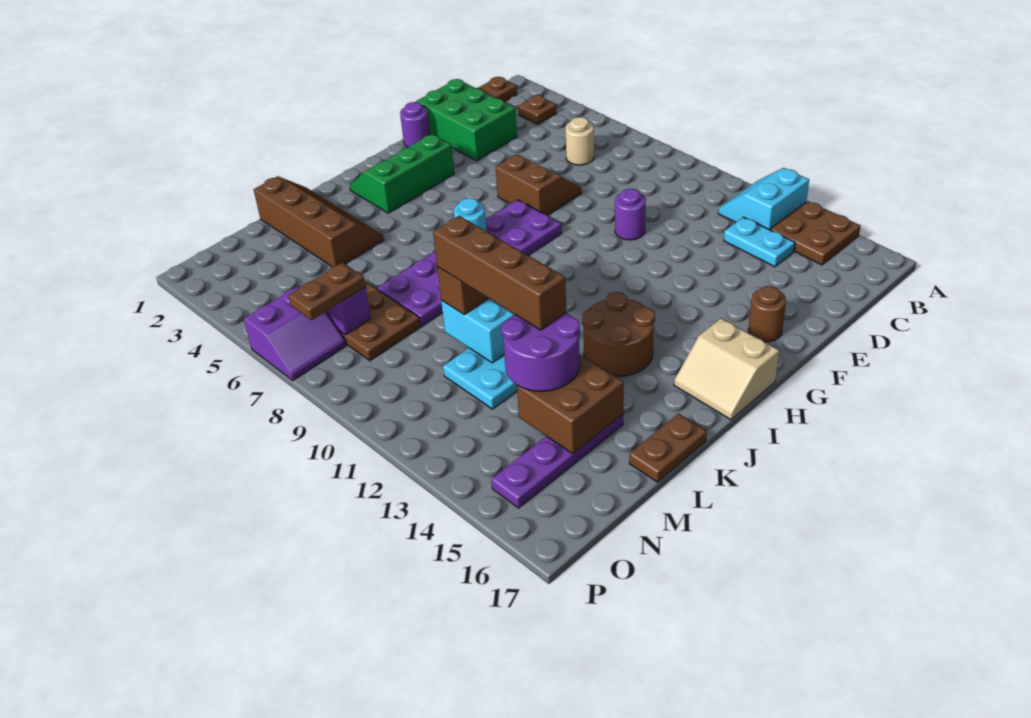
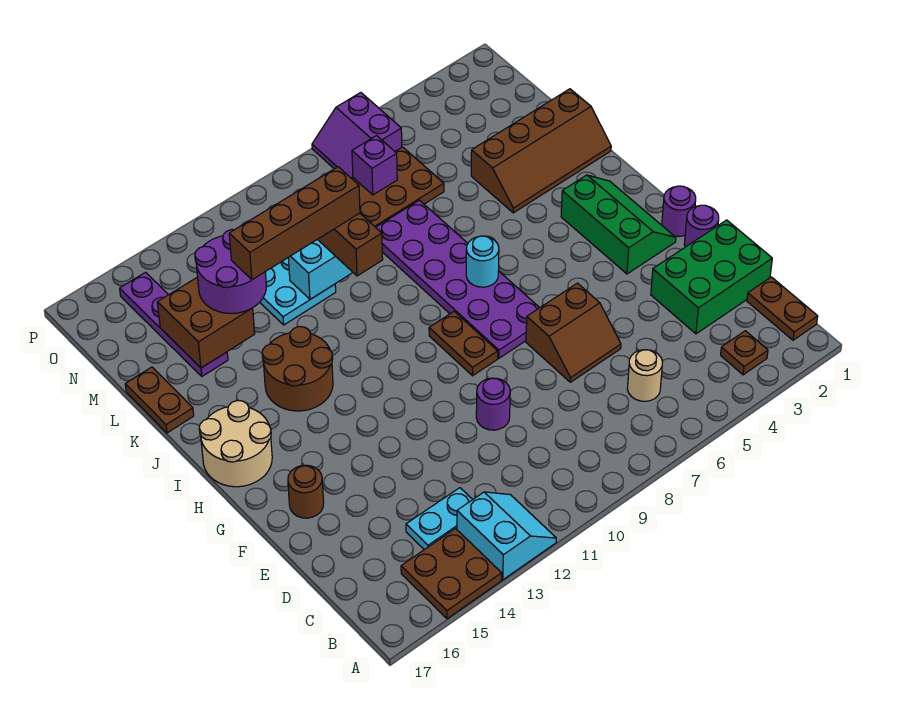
none -> purple 1x1 round brick [662,186,696,237]
tan 2x2 slope [674,318,779,420] -> tan 2x2 round brick [199,401,272,487]
brown 1x2 plate [288,263,366,320] -> brown 1x2 plate moved to [429,312,498,376]

